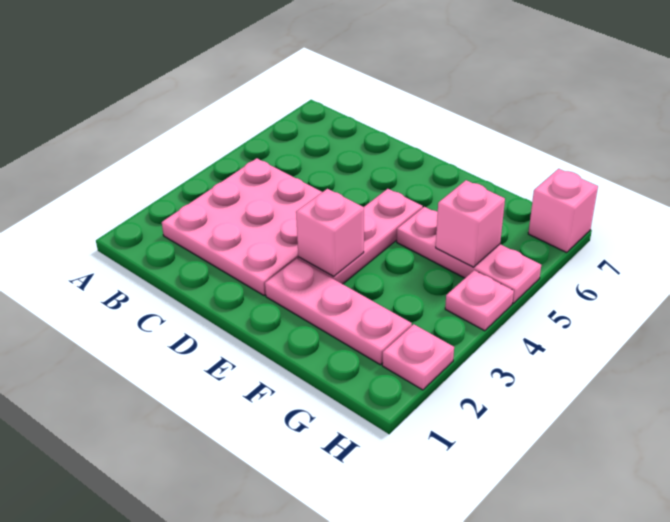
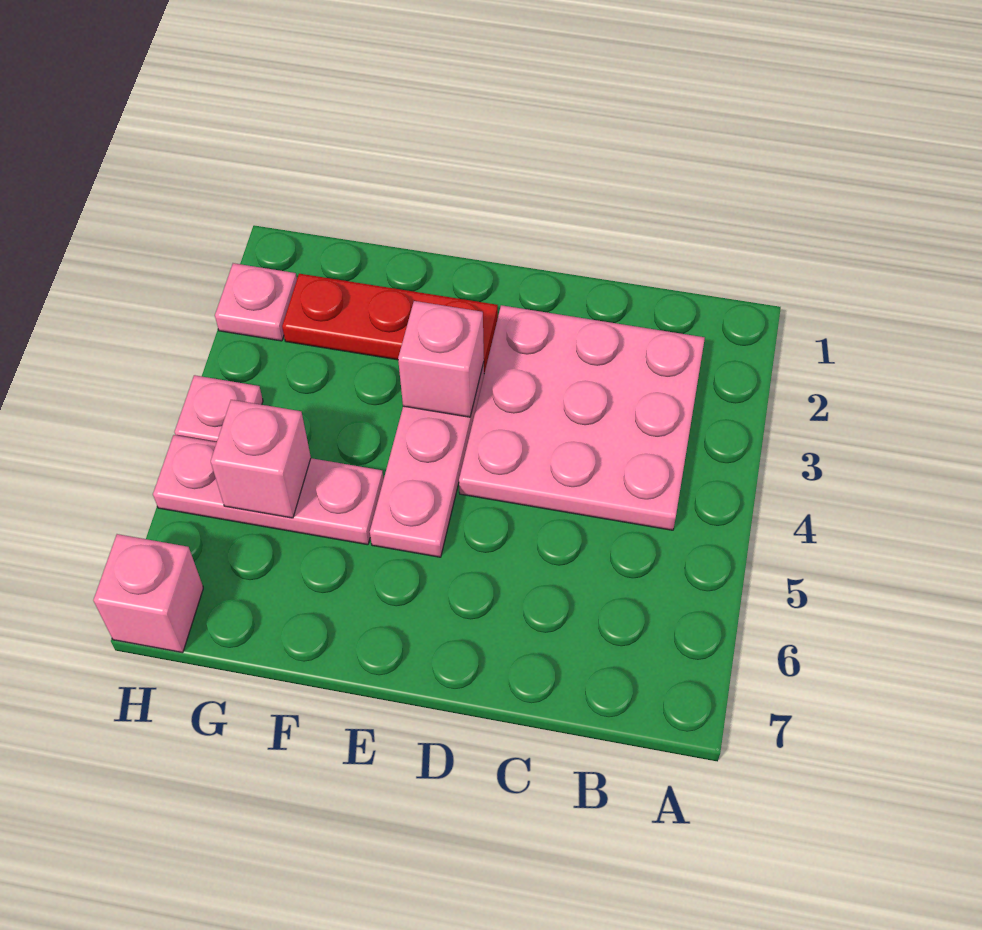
pink 1x3 plate [265,258,412,365] -> red 1x3 plate [282,274,498,373]

